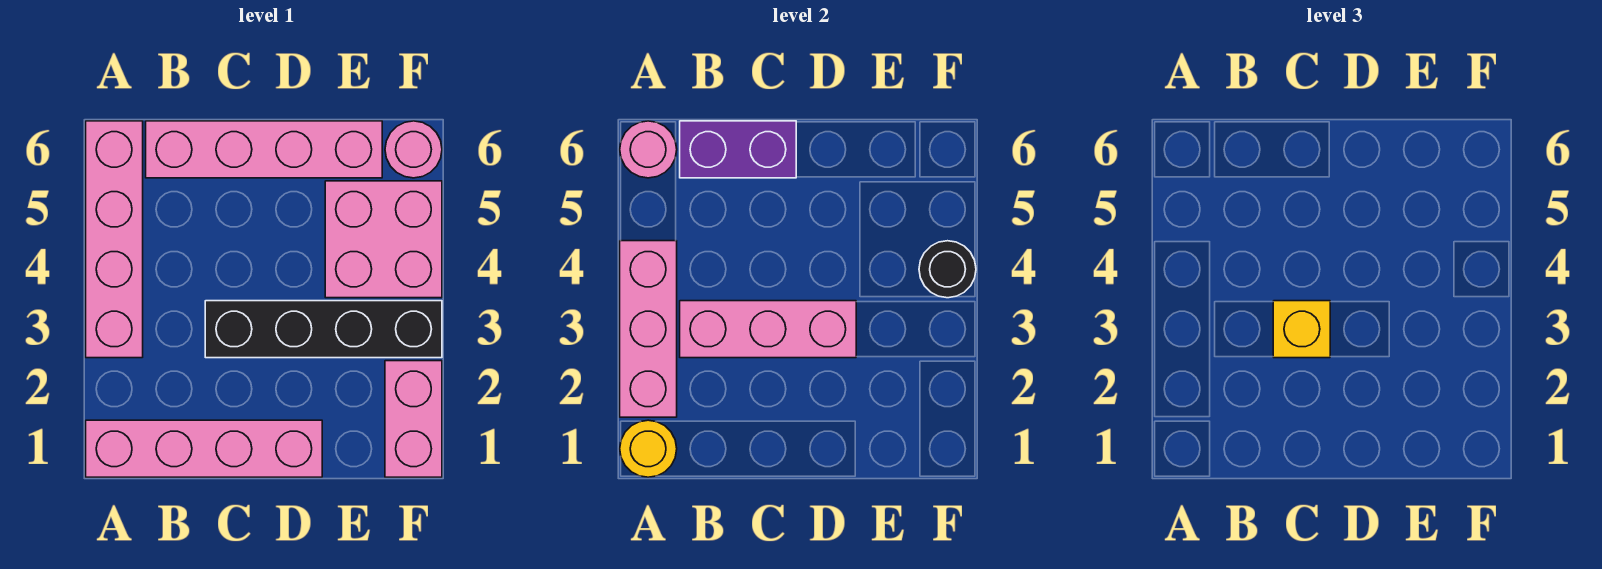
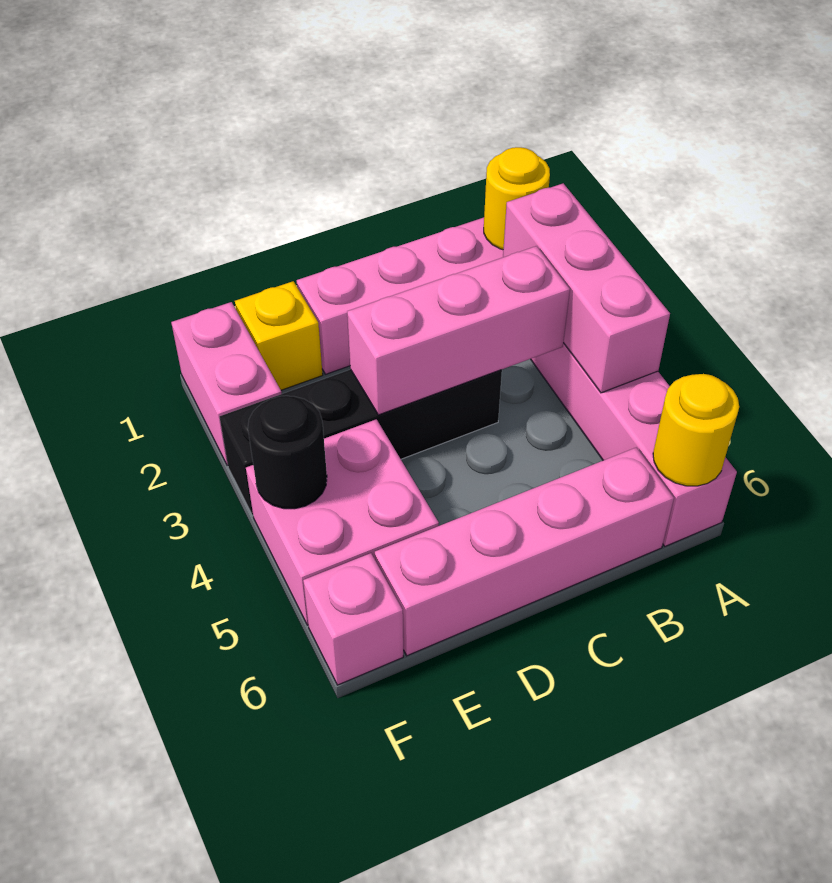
pink 1x1 round brick [620,121,677,178] -> yellow 1x1 round brick [653,374,739,486]
purple 1x2 brick [680,121,796,178] -> none
yellow 1x1 brick [1273,301,1330,358] -> yellow 1x1 brick moved to [235,281,323,390]
pink 1x1 round brick [385,121,442,178] -> pink 1x1 brick [303,553,403,685]

